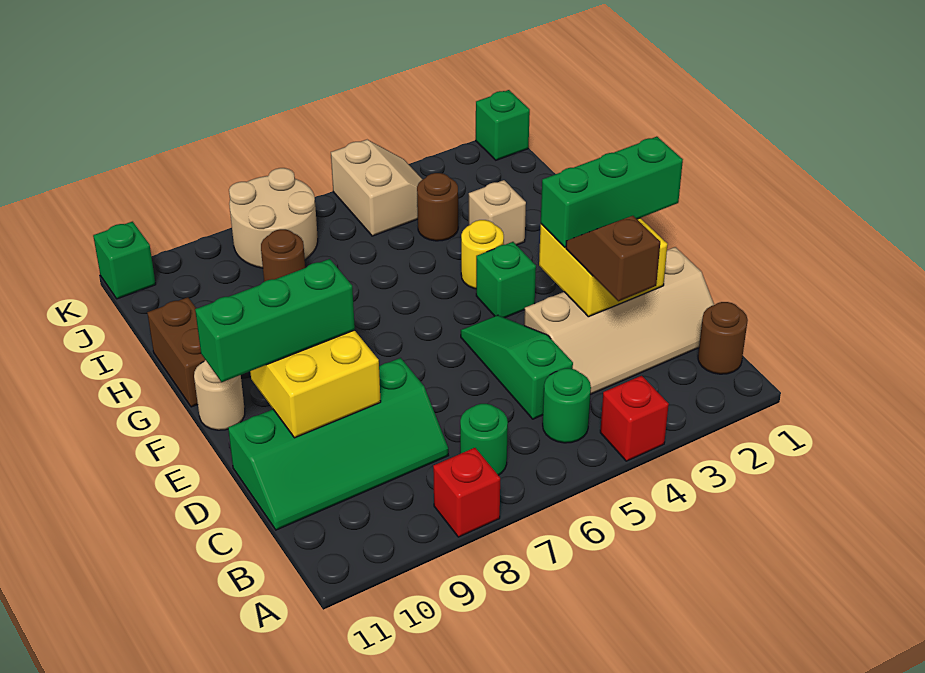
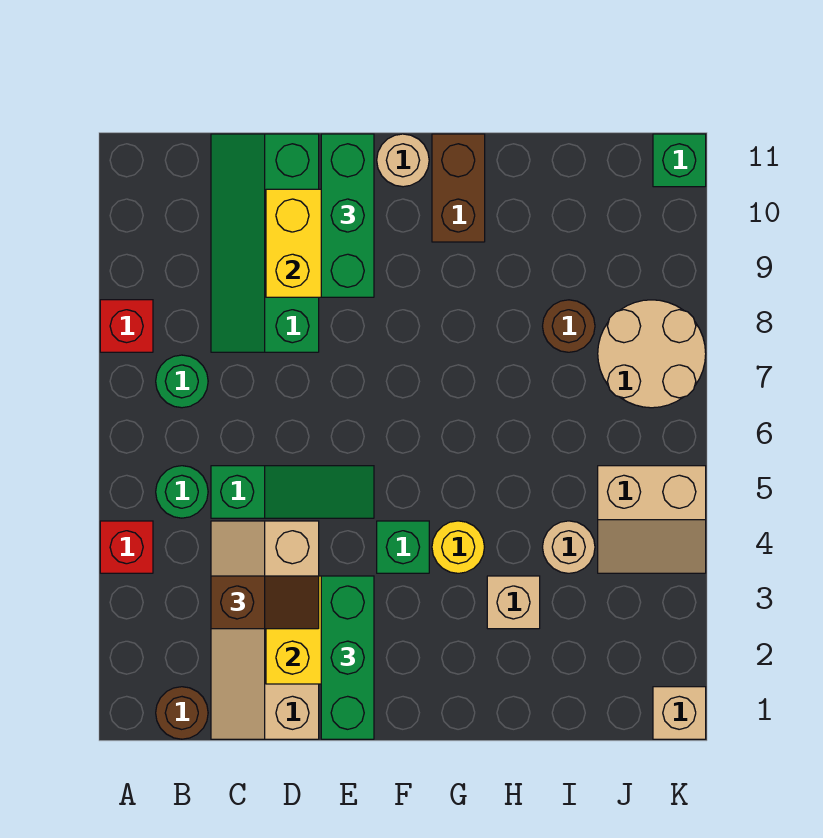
brown 1x2 brick [147,297,205,407] -> brown 1x2 brick turned to [432,134,485,242]
brown 1x1 round brick [417,173,458,241] -> tan 1x1 round brick [543,521,595,573]
green 1x1 brick [476,90,530,160] -> tan 1x1 brick [653,687,706,739]

